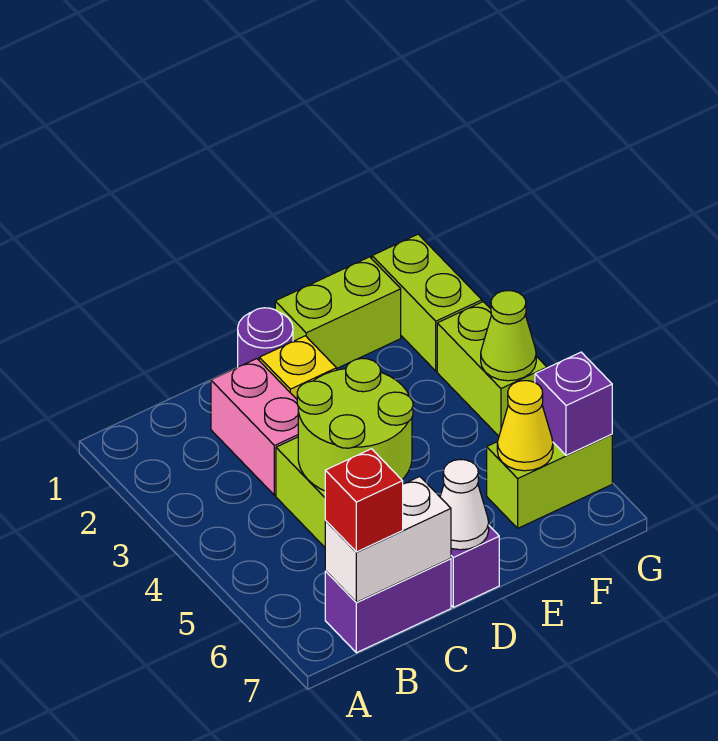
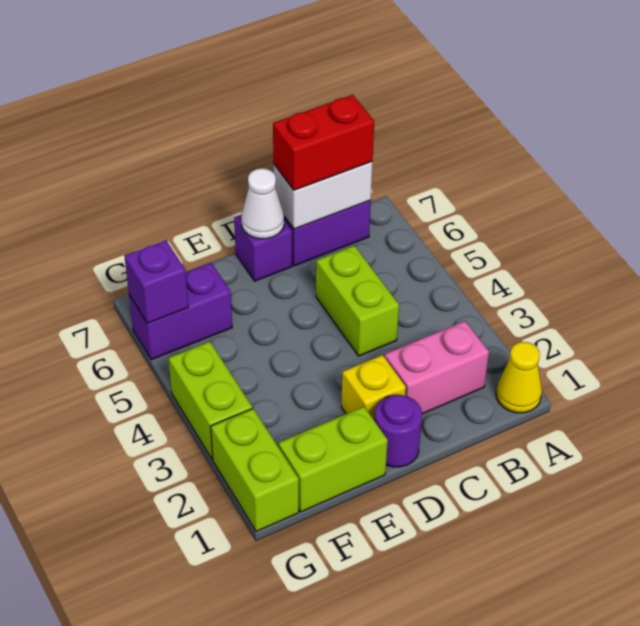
red 1x1 brick [325,449,403,552] -> red 1x2 brick [273,95,374,190]
pink 1x2 brick [211,359,298,495] -> pink 1x2 brick turned to [385,321,489,414]
lime 2x2 round brick [297,358,413,491] -> none
lime 1x2 brick [487,434,612,528] -> purple 1x2 brick [129,263,232,360]
yellow 1x1 cone [497,381,553,471] -> yellow 1x1 cone moved to [496,342,542,413]
lime 1x1 cone [481,291,536,381] -> none

